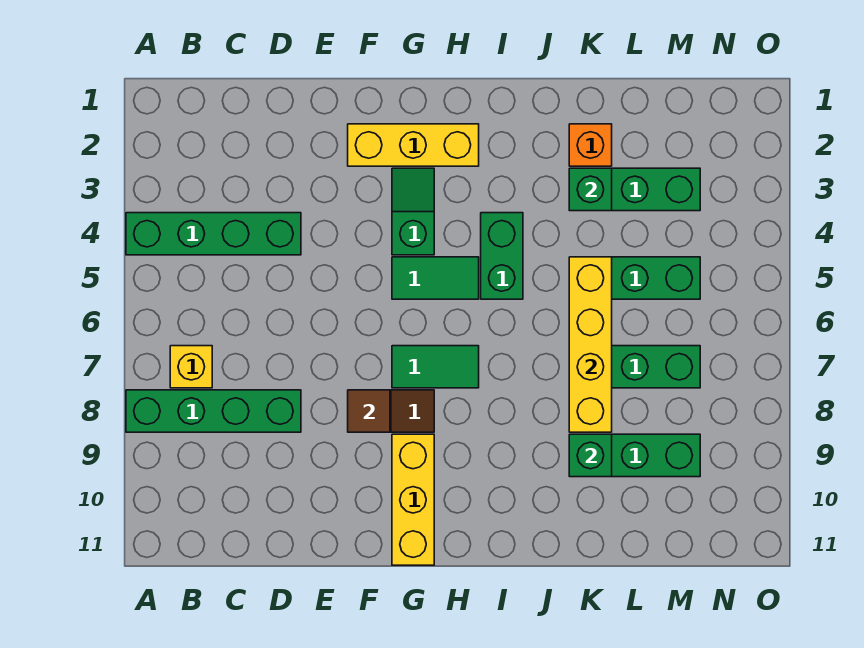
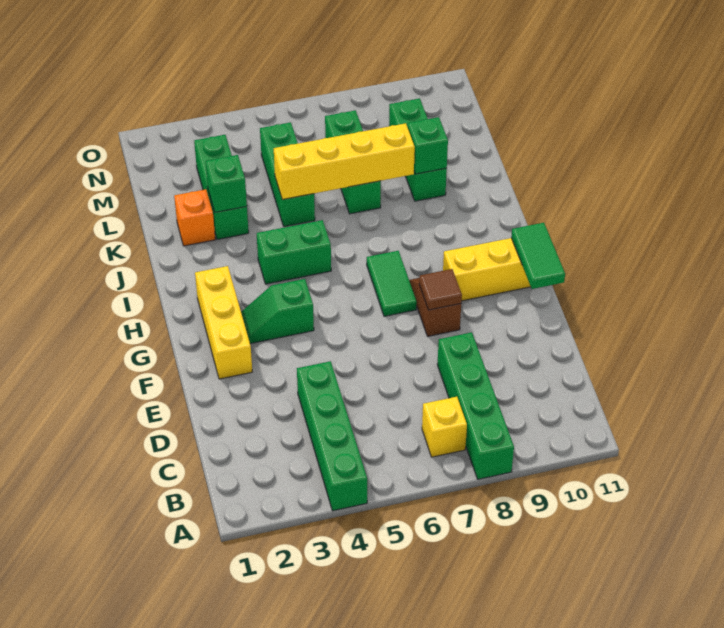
green 1x2 tile [392,257,479,299] -> green 1x2 tile moved to [511,223,565,289]

